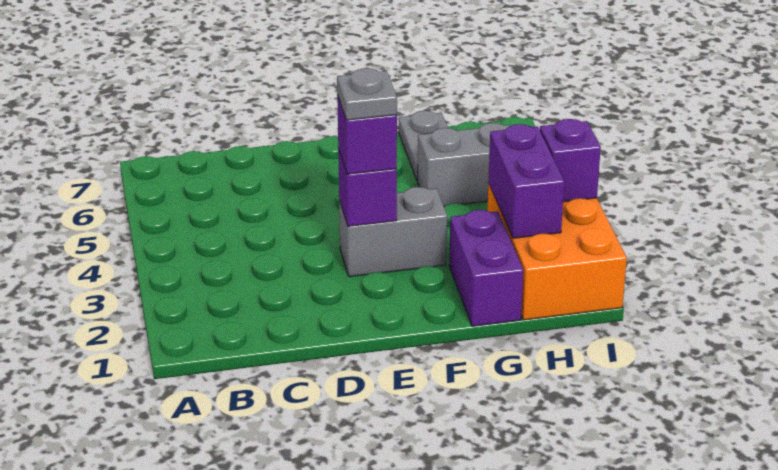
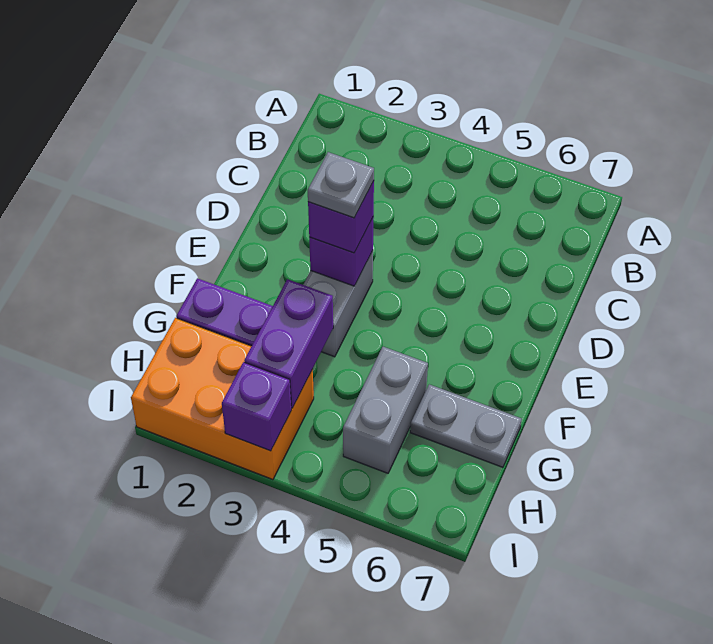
purple 1x2 brick [489,124,564,238] -> purple 1x2 brick turned to [244,279,333,408]

